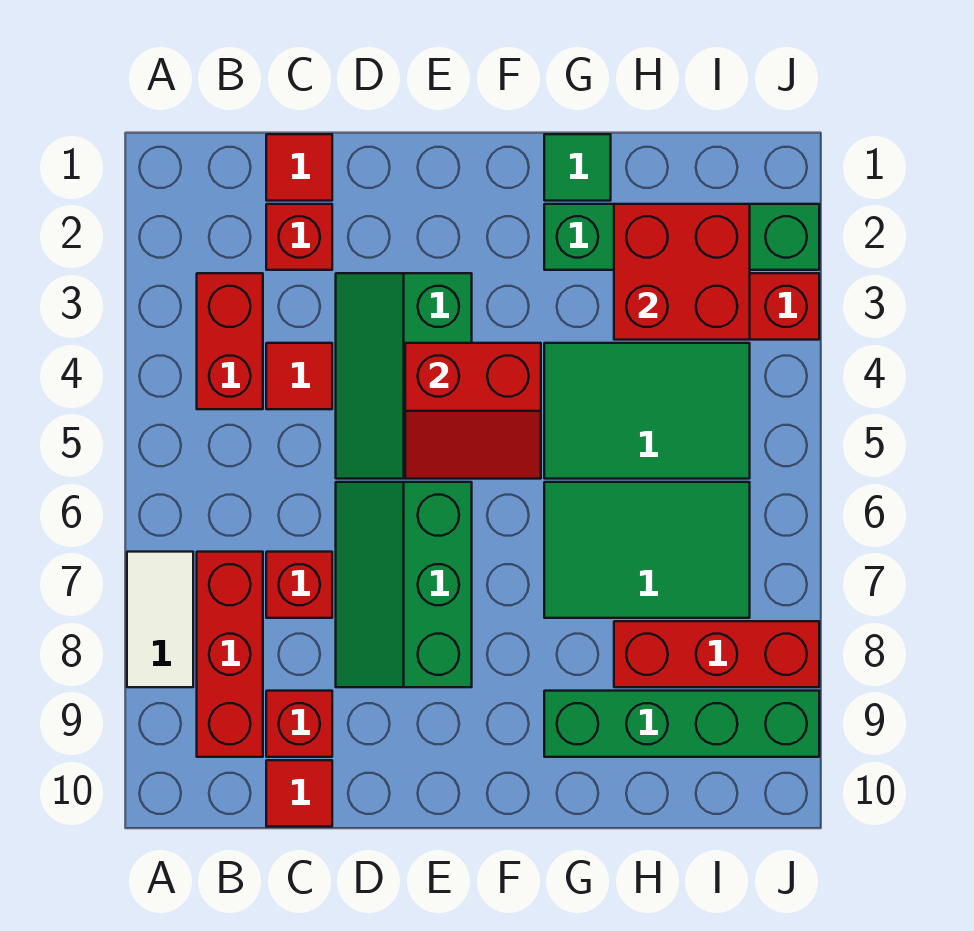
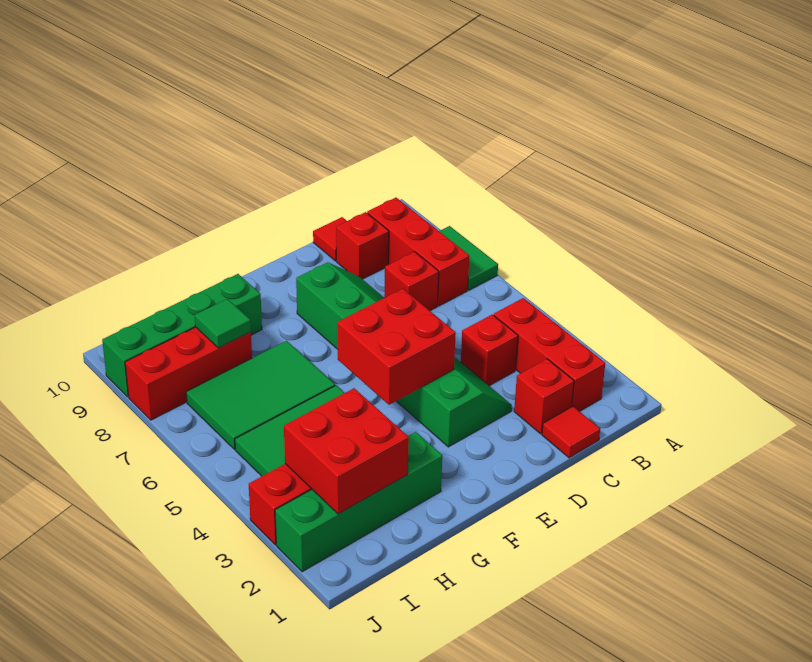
white 1x2 tile [127,552,193,687] -> green 1x2 tile [439,226,498,290]
red 1x2 brick [197,273,263,409] -> red 1x3 brick [494,298,605,411]
red 1x1 tile [266,343,332,409] -> red 1x1 brick [461,315,518,386]
red 2x2 slope [405,343,541,479] -> red 2x2 brick [337,289,456,405]
green 1x1 tile [544,134,611,201] -> green 1x1 tile moved to [195,299,251,348]

